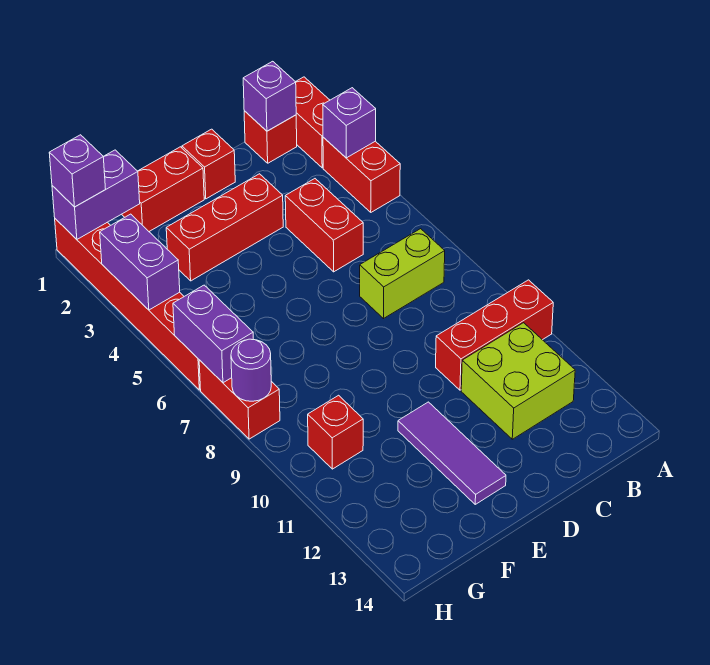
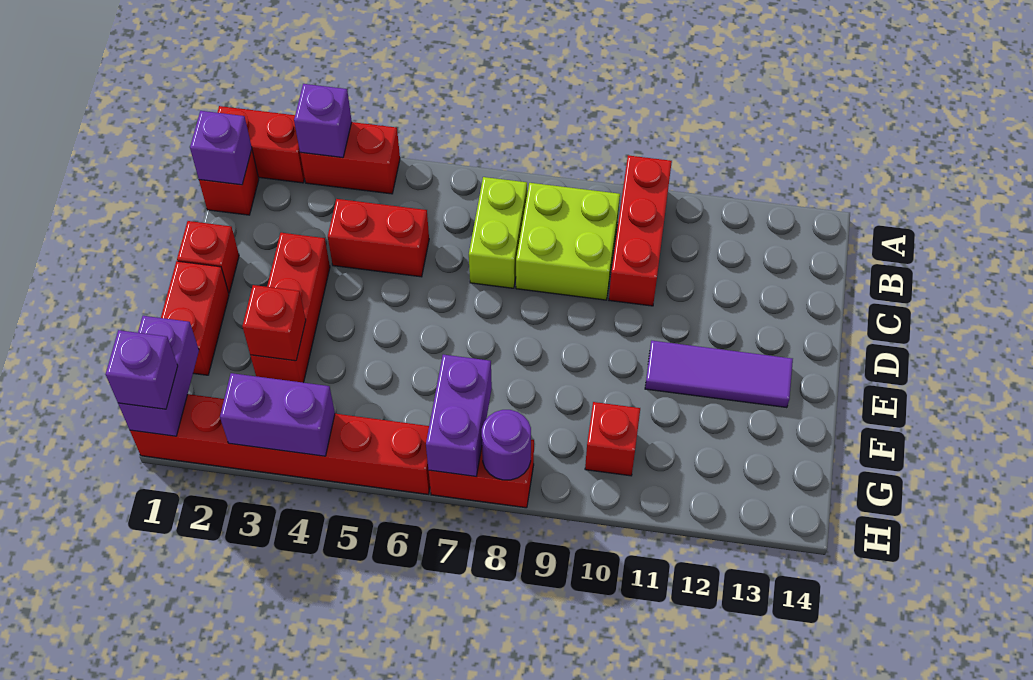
lime 2x2 brick [461,323,575,439] -> lime 2x2 brick moved to [516,183,620,300]
none -> red 1x1 brick [243,285,306,361]
purple 1x2 brick [173,285,253,383] -> purple 1x2 brick turned to [426,355,492,477]

